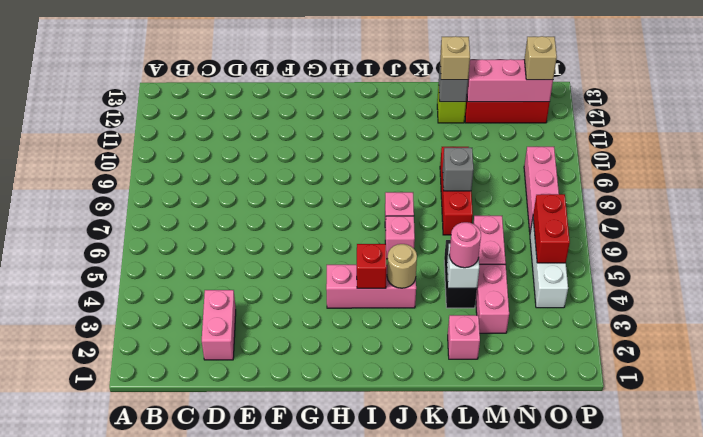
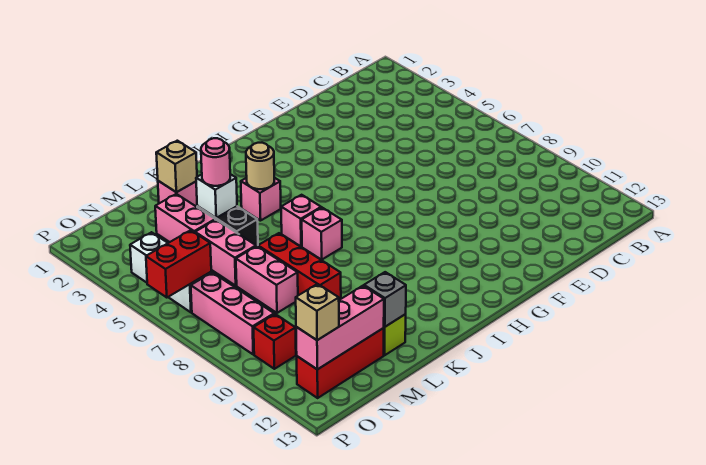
pink 1x2 brick [202,290,236,360] -> pink 1x2 brick moved to [236,246,298,313]
pink 1x3 brick [326,265,416,308] -> pink 1x1 brick [241,178,281,221]
red 1x1 brick [357,244,386,288] -> red 1x1 brick moved to [254,314,296,369]
grey 1x1 brick [443,148,473,191] -> none
tan 1x1 brick [440,36,470,80] -> tan 1x1 brick moved to [156,141,197,192]
red 1x2 brick [533,194,570,263] -> red 1x2 brick turned to [146,230,211,298]

